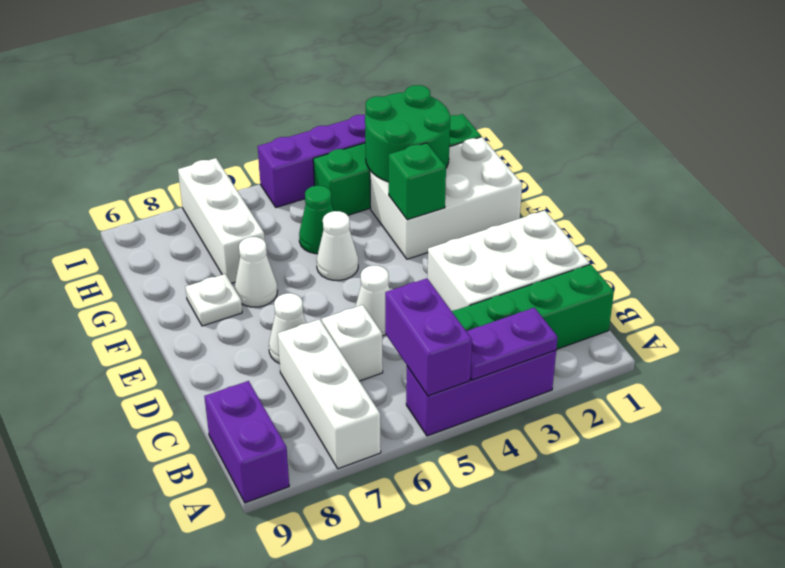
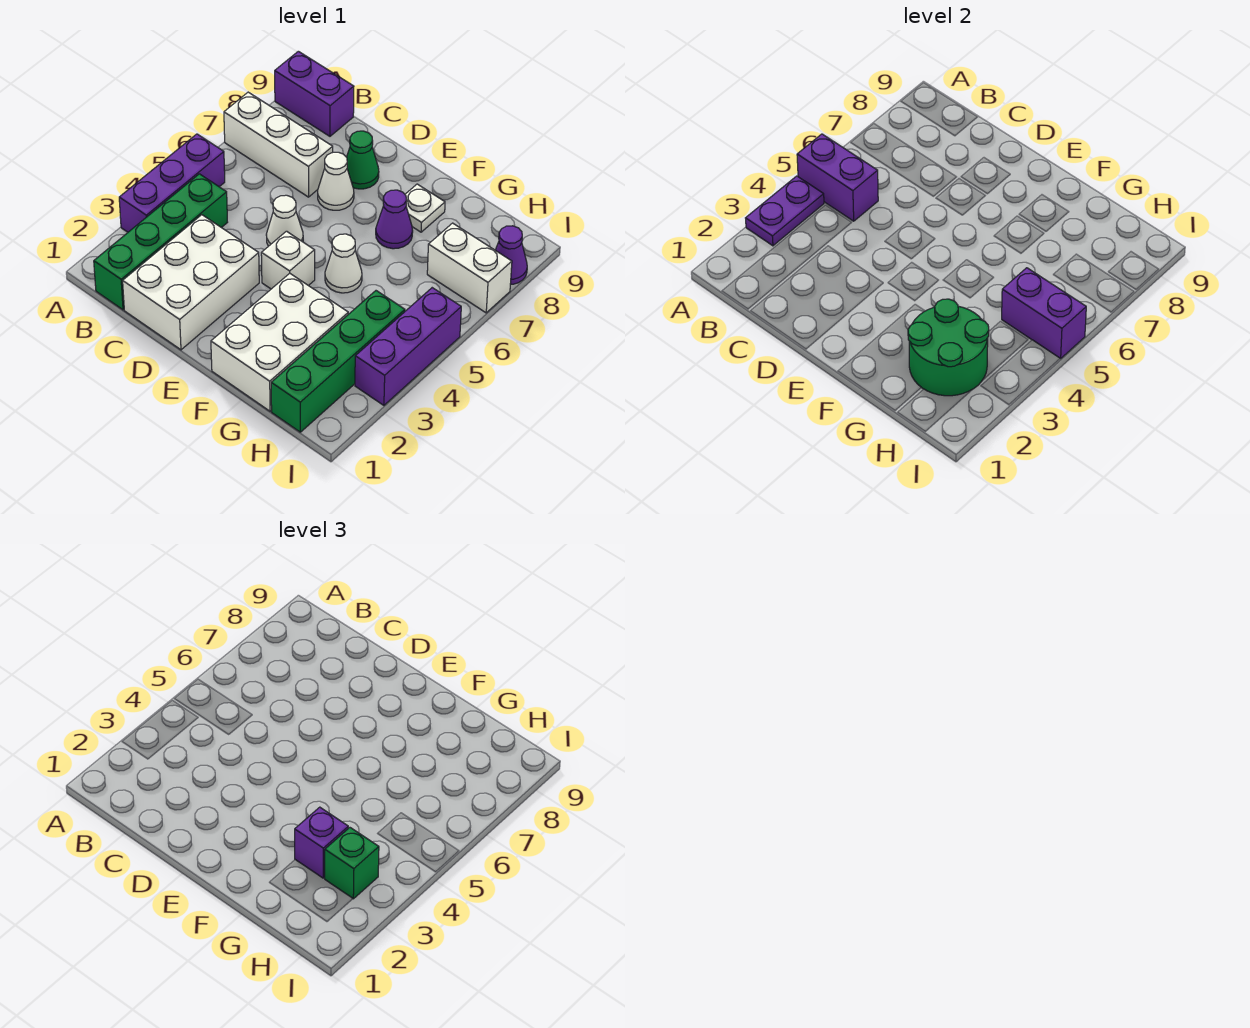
white 1x1 brick [322,305,383,381] -> white 1x1 brick moved to [261,231,315,289]
green 1x1 brick [389,143,446,220] -> green 1x1 brick moved to [325,828,379,899]
white 1x1 cone [235,237,277,307] -> purple 1x1 cone [376,190,413,249]
none -> purple 1x1 brick [295,807,348,878]
green 1x1 cone [299,185,333,254] -> green 1x1 cone moved to [347,131,379,189]
white 1x3 brick [178,158,265,283] -> white 1x2 brick [427,223,512,313]
none -> purple 1x2 brick [1002,268,1086,359]
none -> purple 1x1 cone [495,226,527,285]

